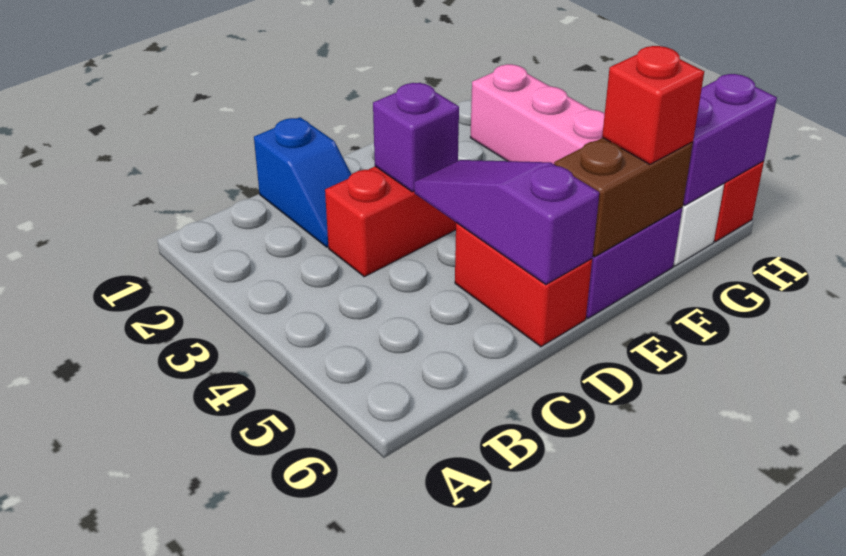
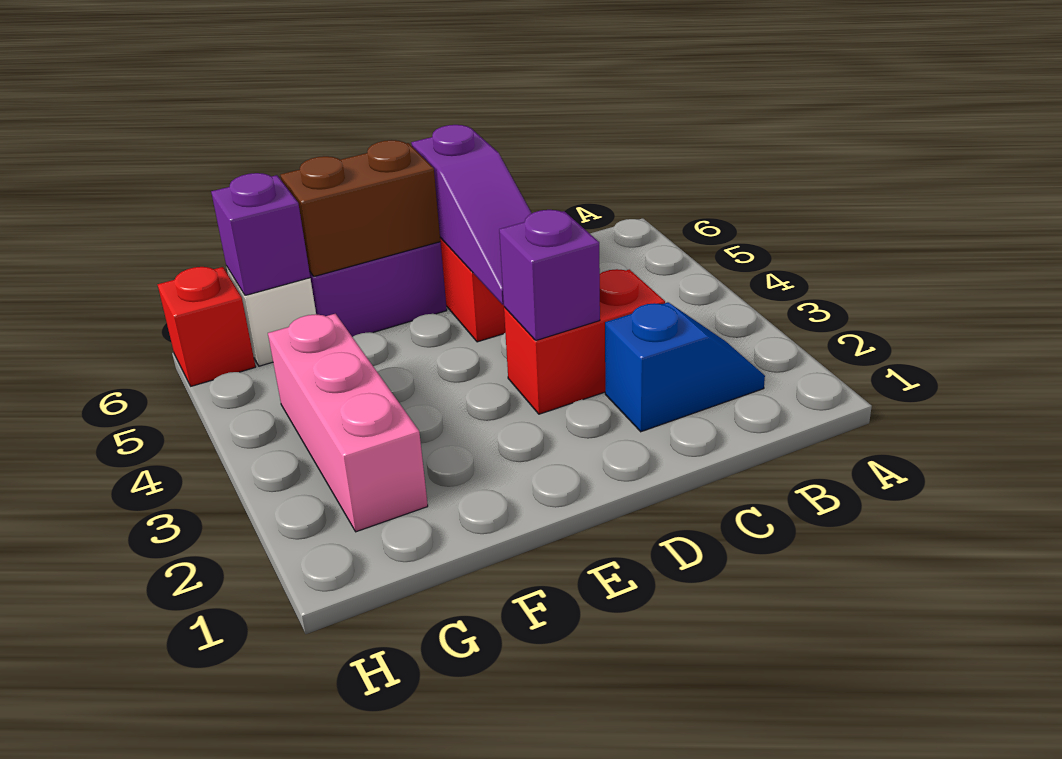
blue 1x2 slope [254,117,352,247] -> blue 1x2 slope turned to [605,302,765,432]
red 1x1 brick [602,46,704,164] -> none
purple 1x2 brick [683,74,777,205] -> purple 1x1 brick [211,173,310,296]

